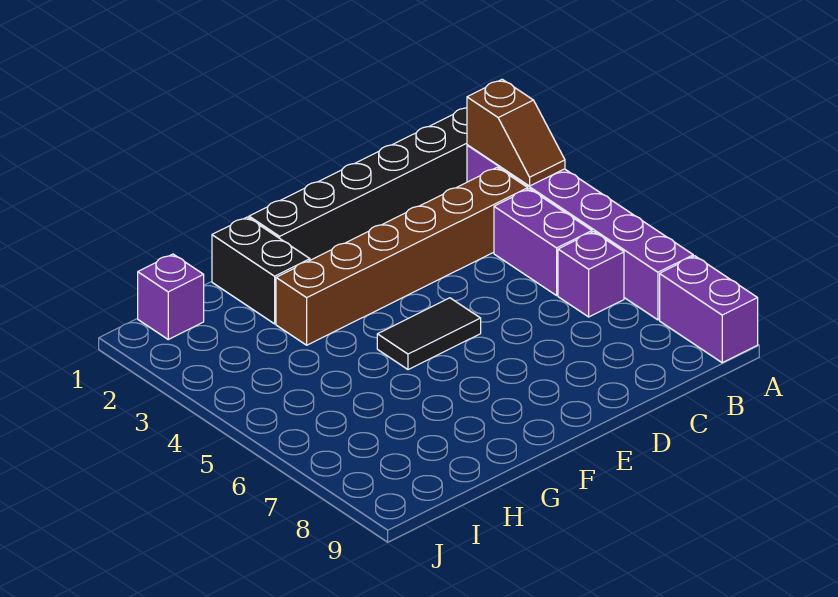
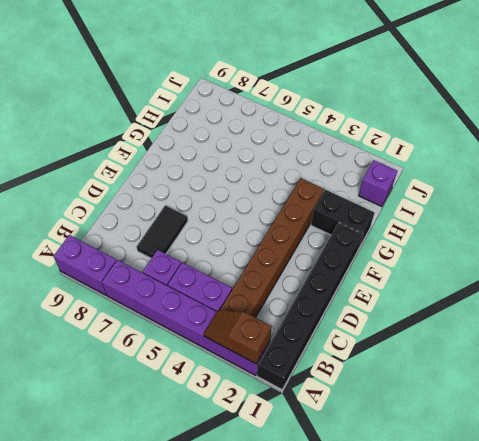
black 1x2 tile [377,298,481,370] -> black 1x2 tile moved to [137,205,188,258]

